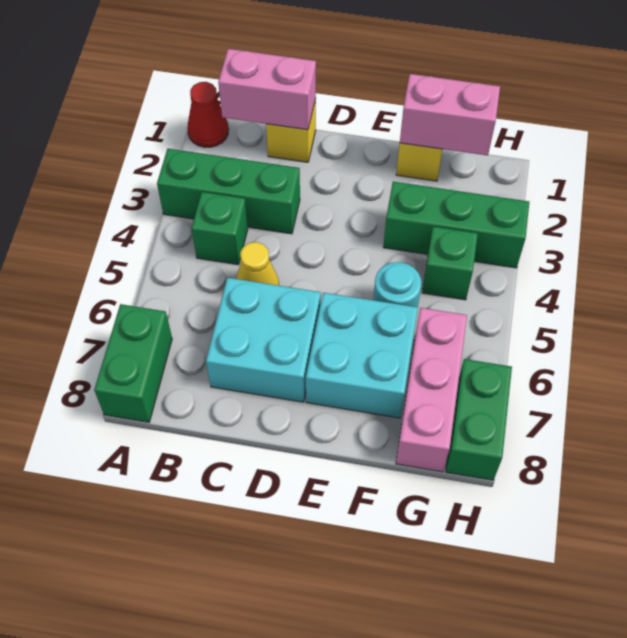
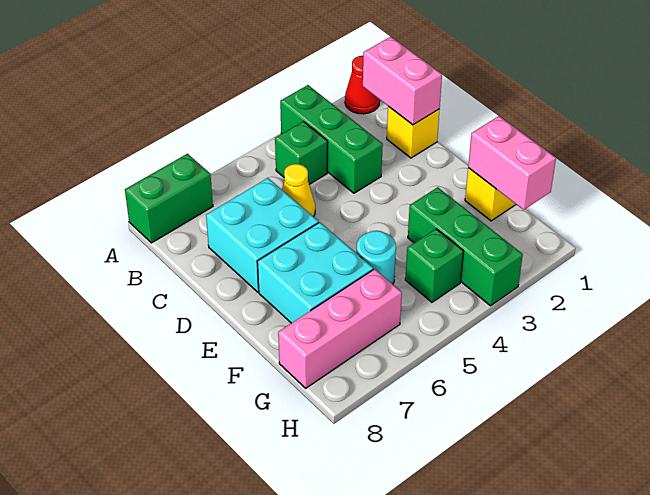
green 1x2 brick [446,359,512,480] -> none

